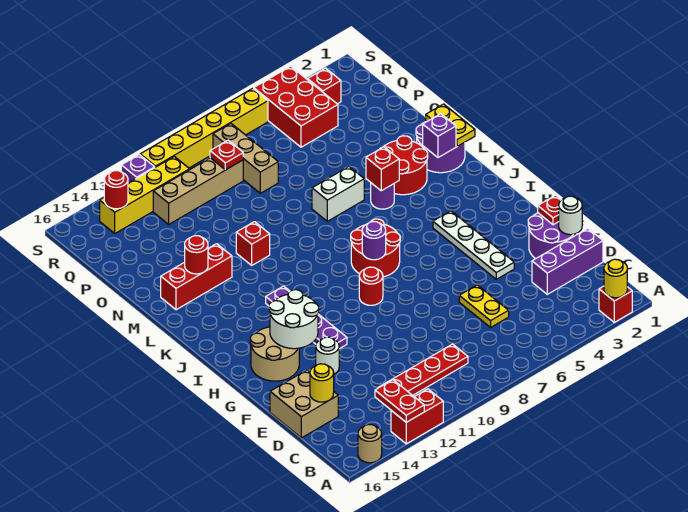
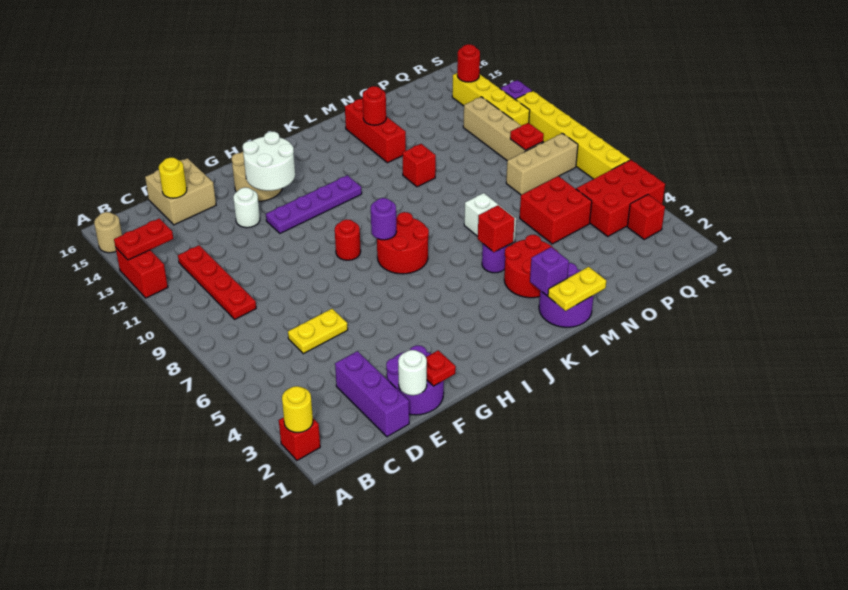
white 1x4 plate [433,211,514,279] -> none
none -> red 2x2 brick [520,176,592,244]

